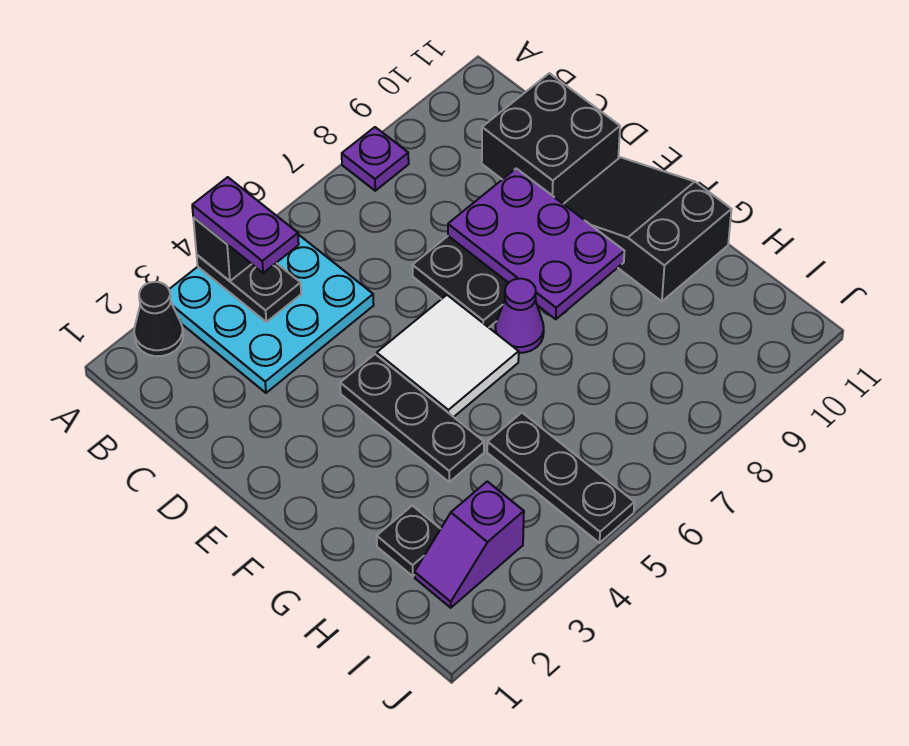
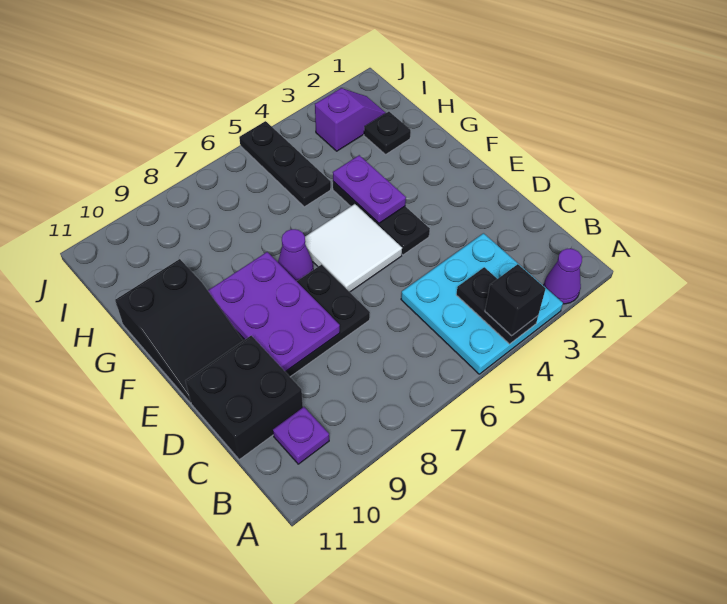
black 1x1 cone [134,282,183,356] -> purple 1x1 cone [544,249,582,304]
purple 1x2 plate [192,177,299,273] -> purple 1x2 plate moved to [333,155,406,223]
purple 1x1 plate [342,127,409,191] -> purple 1x1 plate moved to [273,407,329,464]

